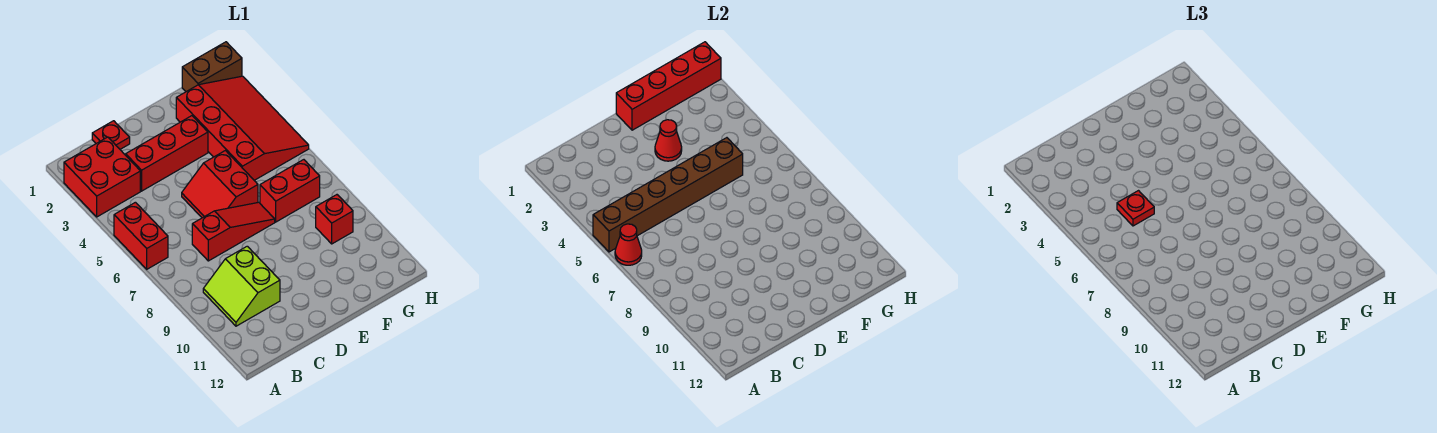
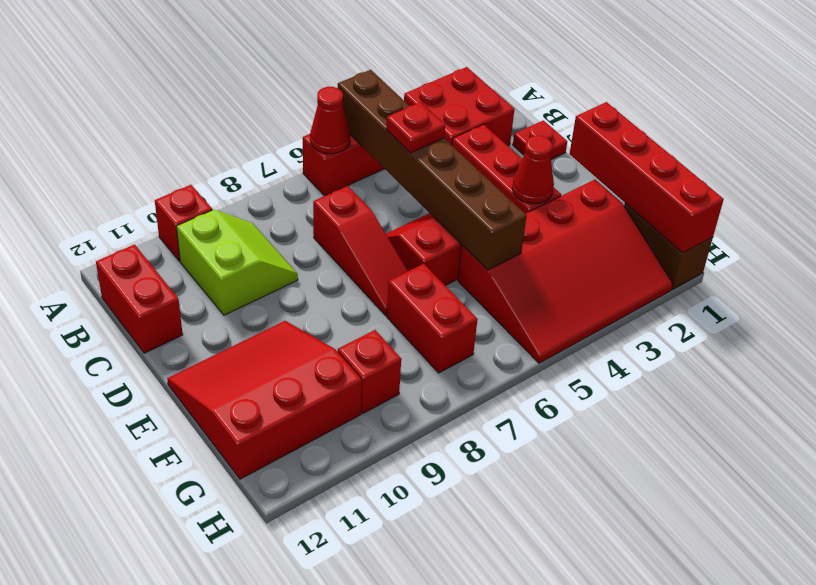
none -> red 1x1 brick [155,185,212,261]
lime 2x2 slope [203,246,280,326] -> lime 2x2 slope turned to [176,210,298,315]
none -> red 1x2 brick [96,245,183,353]
none -> red 3x3 slope [167,321,362,479]

